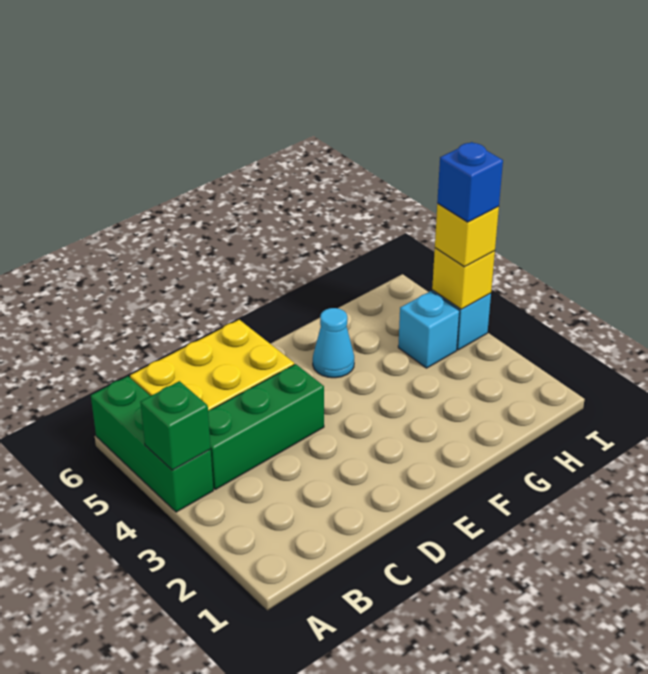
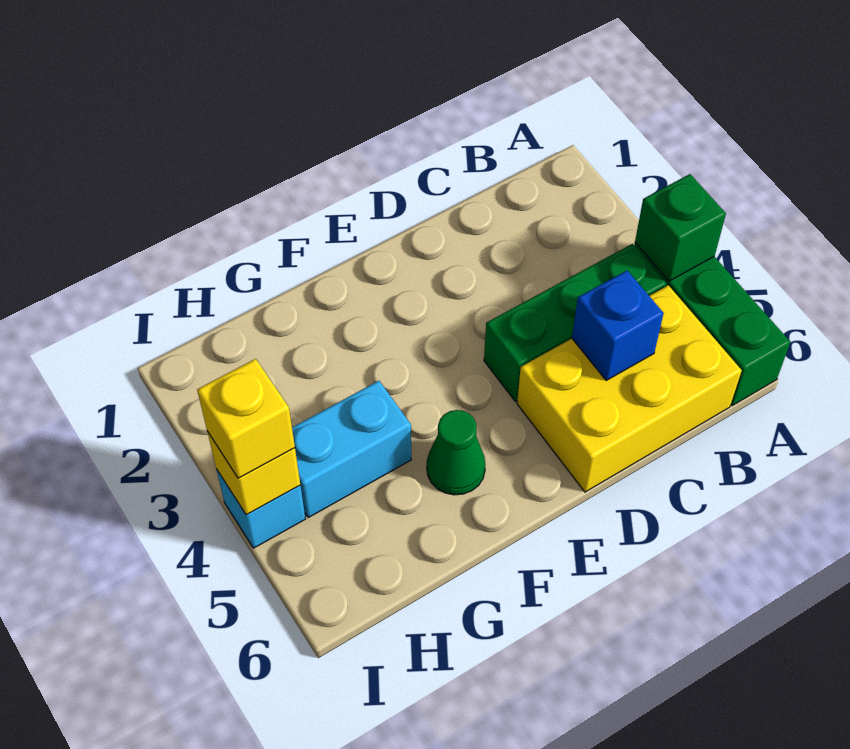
cyan 1x1 cone [313,308,354,378] -> green 1x1 cone [427,410,485,495]
cyan 1x1 brick [398,291,460,368] -> cyan 1x2 brick [292,381,411,518]
blue 1x1 brick [437,142,503,222] -> blue 1x1 brick moved to [572,271,664,380]

